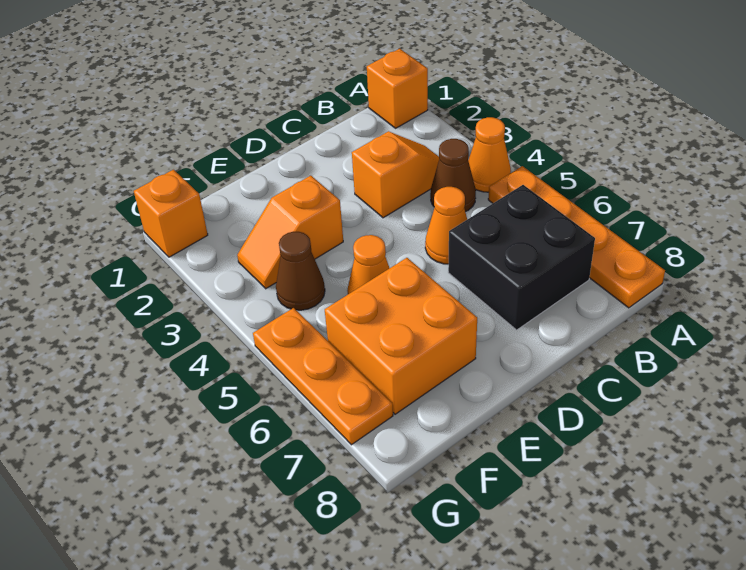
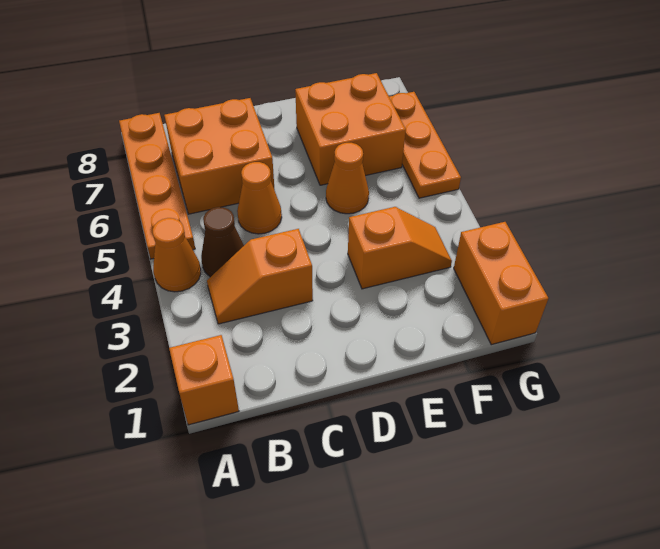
black 2x2 brick [448,185,595,330] -> orange 2x2 brick [164,98,275,214]
brown 1x1 cone [276,232,325,310] -> none
orange 1x1 brick [134,170,208,257] -> orange 1x2 brick [454,222,548,345]

